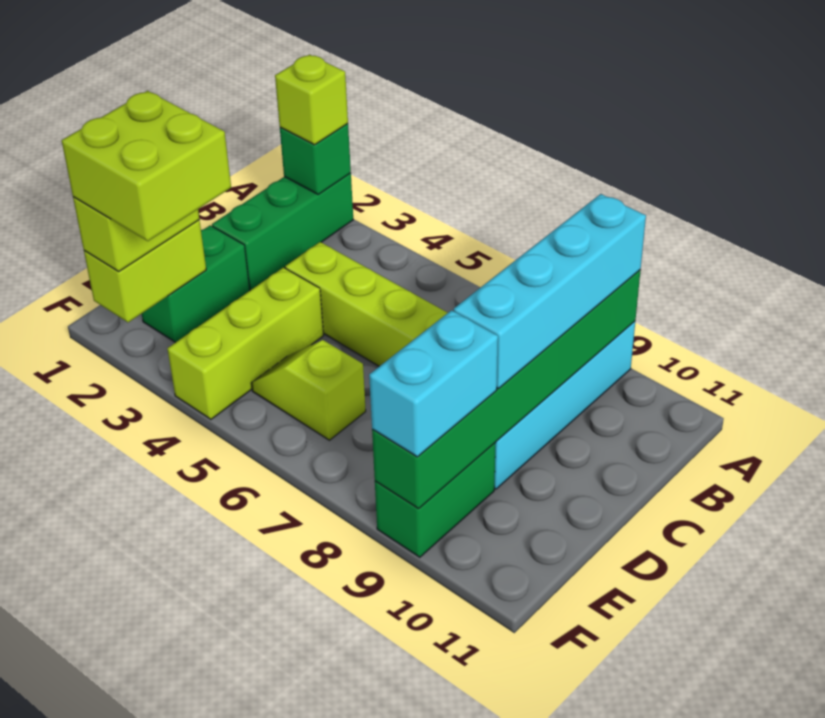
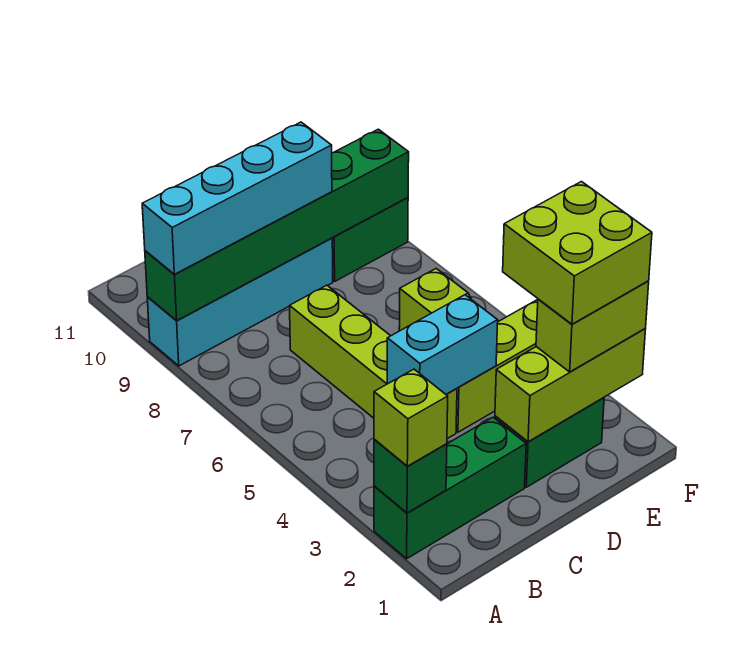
lime 1x2 brick [84,220,206,322] -> lime 1x3 brick [495,329,646,442]
cyan 1x2 brick [369,310,498,457] -> cyan 1x2 brick moved to [387,295,498,394]

